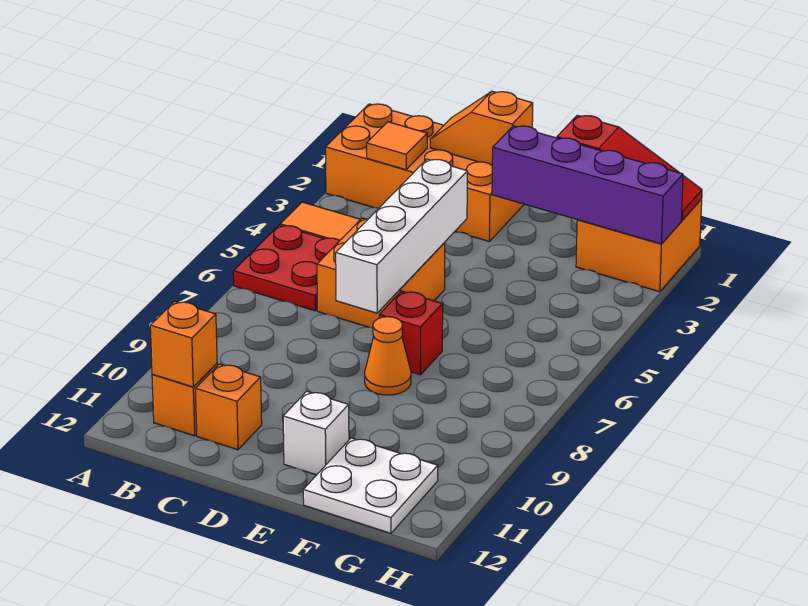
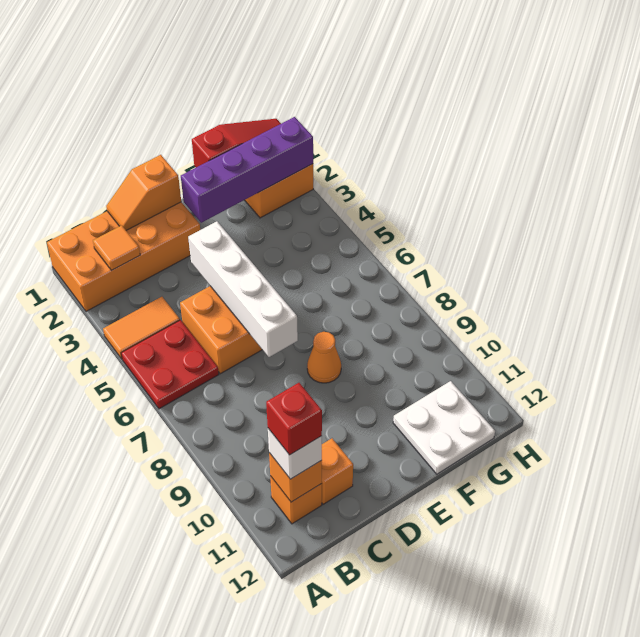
red 1x1 brick [379,291,443,375] -> red 1x1 brick moved to [266,383,322,455]
white 1x1 brick [283,391,349,475] -> white 1x1 brick moved to [268,429,322,479]

